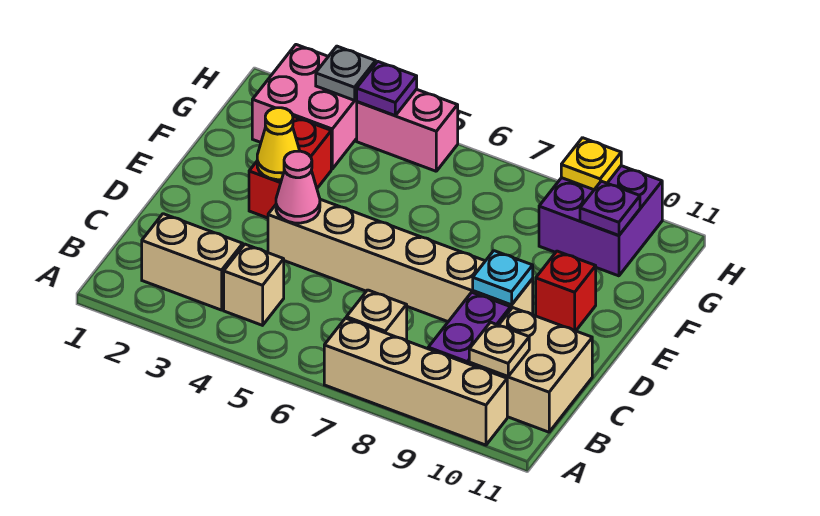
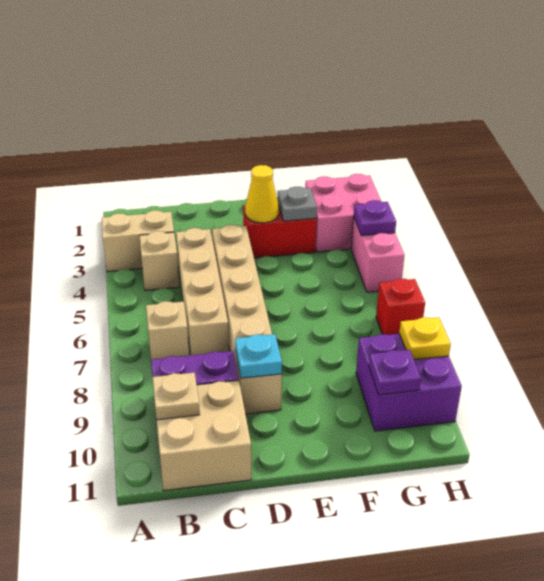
tan 1x4 brick [324,318,507,445] -> tan 1x4 brick moved to [176,228,229,355]
tan 1x2 brick [142,214,243,310] -> tan 1x2 brick turned to [102,210,174,272]
pink 1x1 cone [276,151,320,223] -> none
red 1x1 brick [536,251,596,331] -> red 1x1 brick moved to [376,279,425,335]
grey 1x1 plate [316,46,376,100] -> grey 1x1 plate moved to [278,187,317,221]

